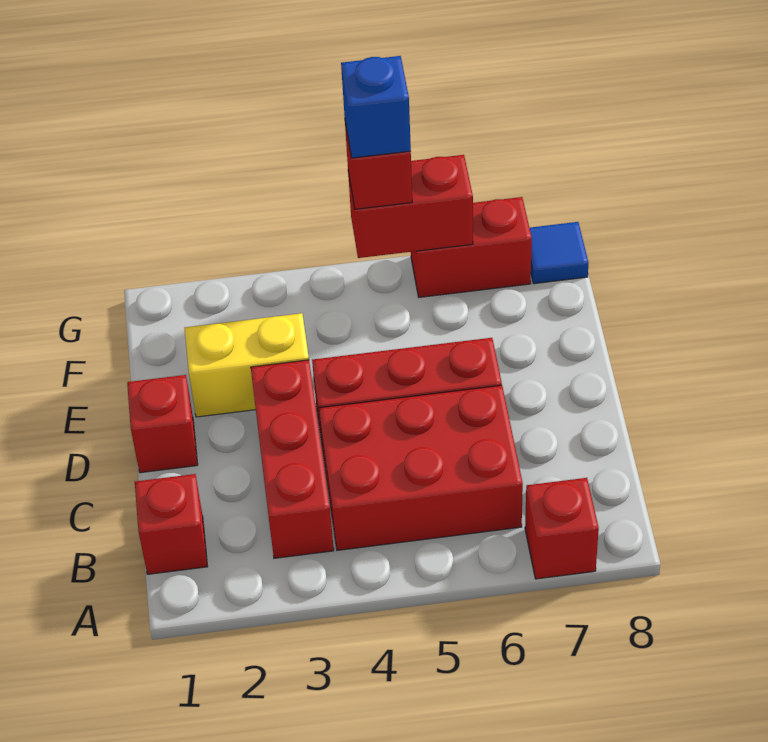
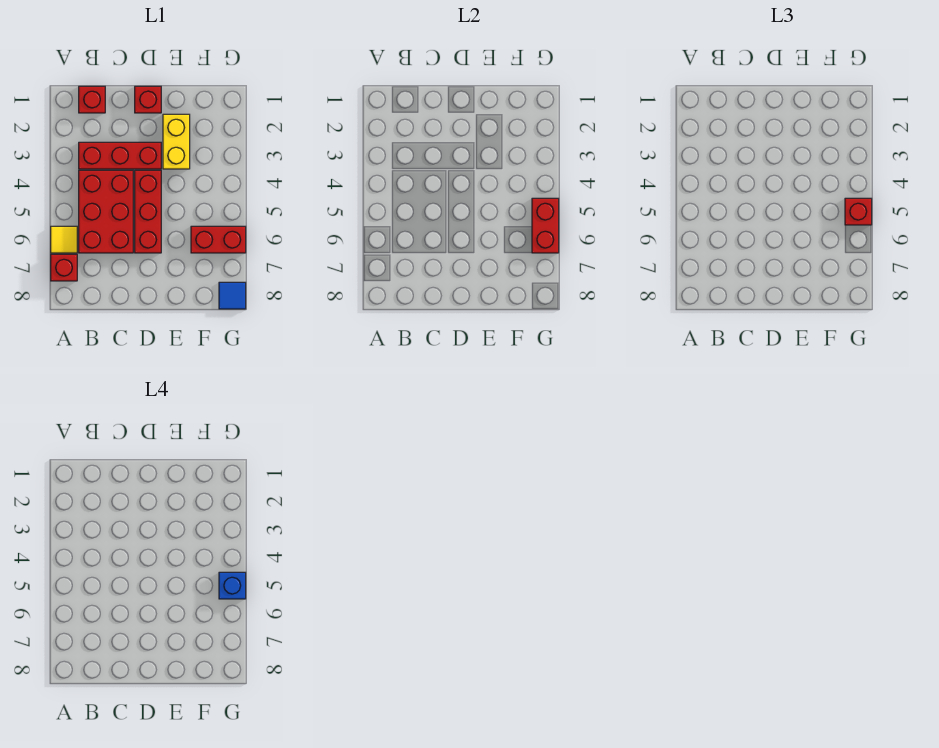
none -> yellow 1x1 tile [51,226,77,253]
red 1x2 brick [411,197,532,297] -> red 1x2 brick turned to [191,226,246,253]

